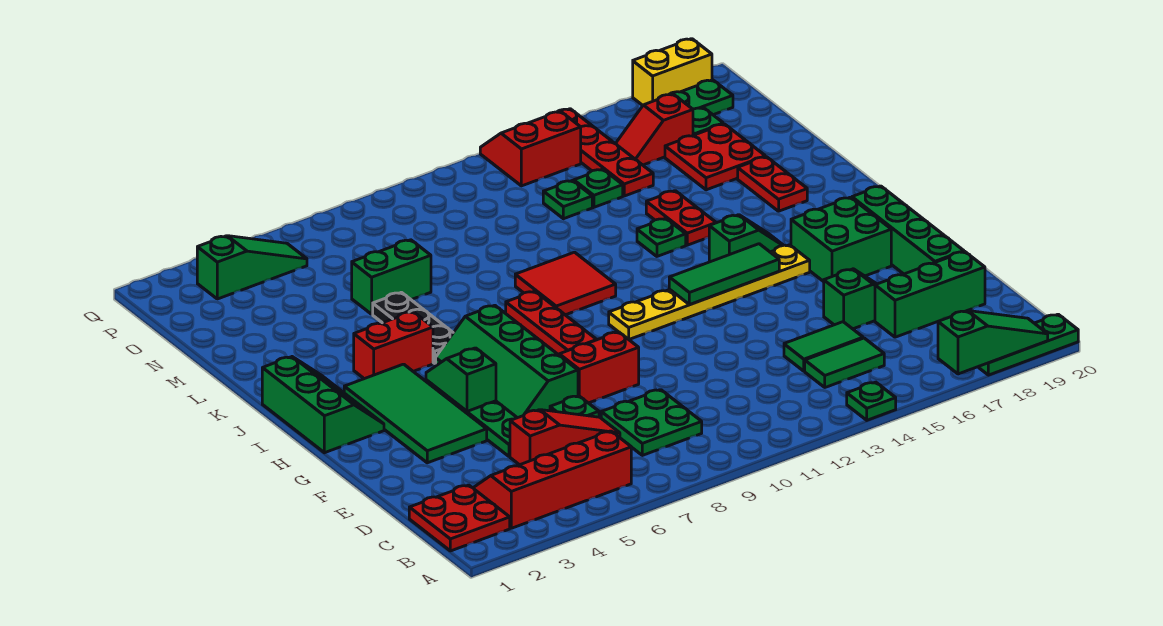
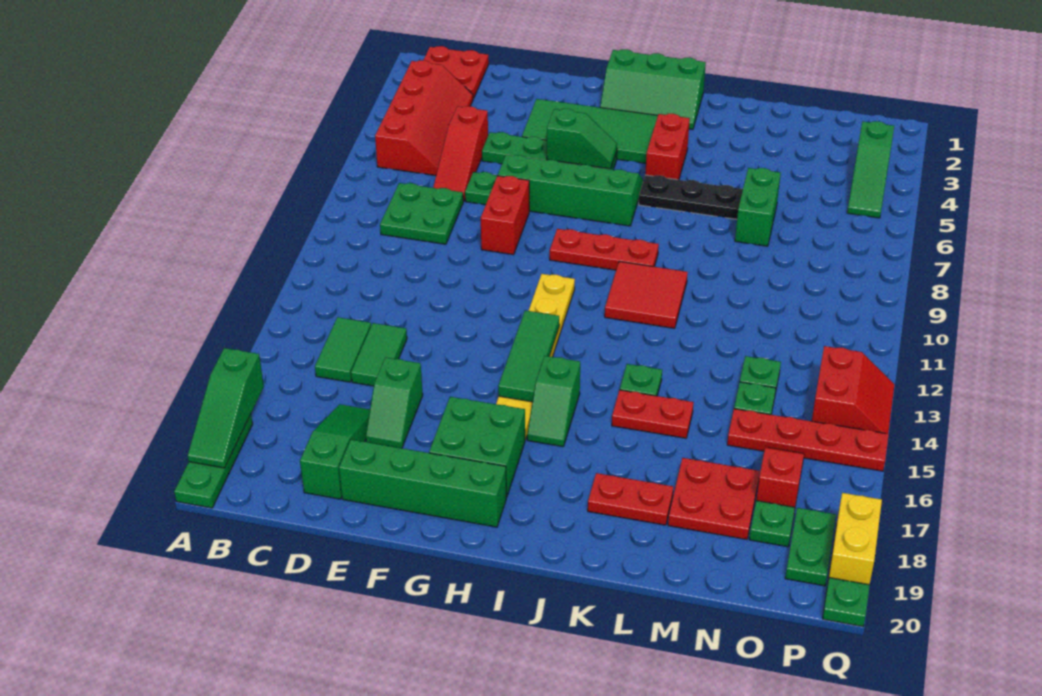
green 1x1 plate [847,382,896,420] -> green 1x1 plate moved to [823,578,870,627]
green 1x3 brick [875,252,985,337] -> green 1x3 slope [300,404,370,499]

